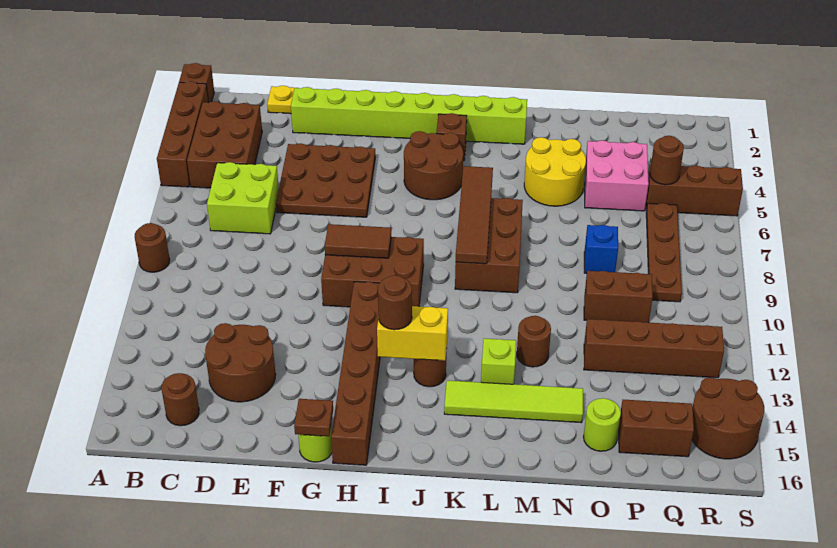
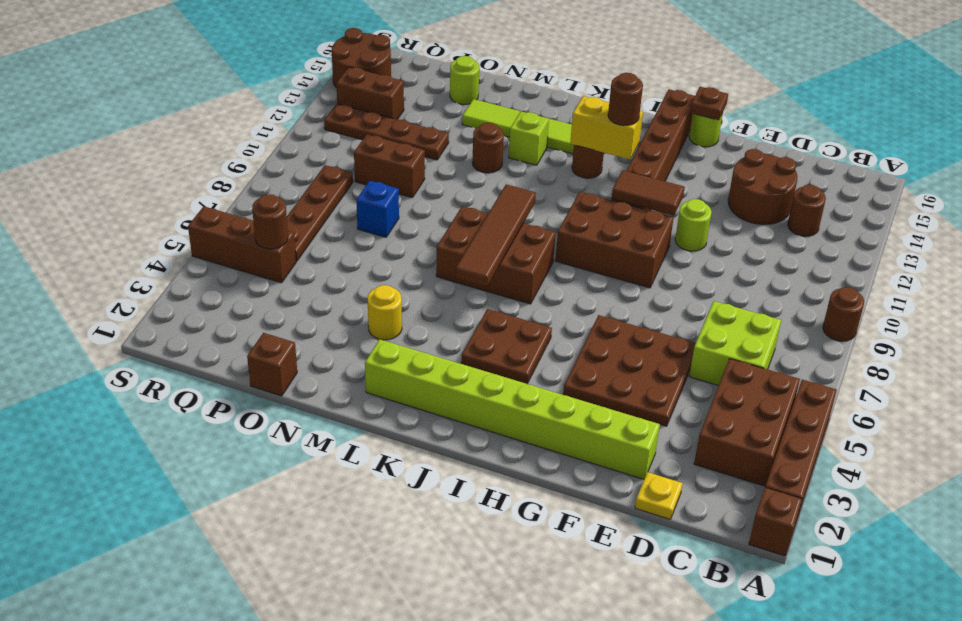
brown 1x1 round brick [161,373,199,426] -> brown 1x1 round brick moved to [788,185,826,236]
none -> lime 1x1 round brick [675,199,712,251]
brown 1x2 tile [325,224,391,258] -> brown 1x2 tile moved to [612,170,685,216]
brown 2x2 round brick [404,131,463,200] -> brown 2x2 plate [461,309,552,384]
brown 1x1 brick [436,113,467,161] -> brown 1x1 brick moved to [247,333,297,396]
brown 2x3 brick [455,198,523,293] -> brown 2x3 brick turned to [436,206,556,304]
yellow 2x2 round brick [524,137,586,206] -> yellow 1x1 round brick [367,285,402,340]
pink 2x2 brick [585,140,649,211] -> none
brown 1x4 brick [584,319,724,378] -> brown 1x4 plate [324,104,449,160]
brown 1x2 brick [619,400,694,457] -> brown 1x2 brick moved to [336,67,404,120]

